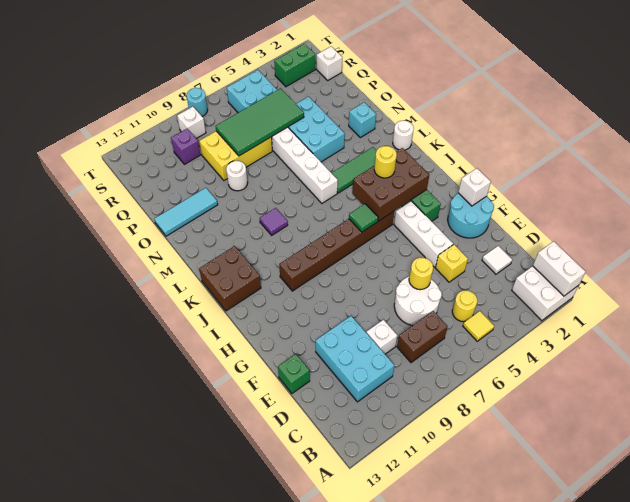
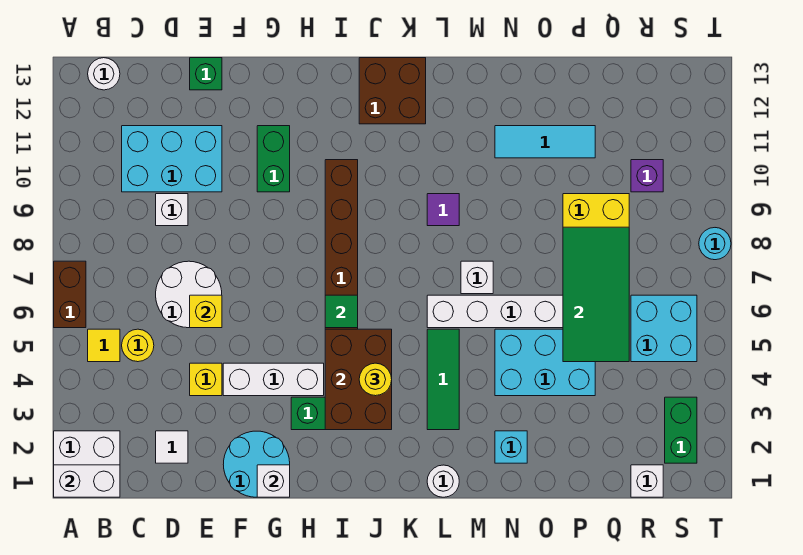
brown 1x2 brick [397,311,448,363] -> brown 1x2 brick moved to [54,261,86,328]
yellow 1x1 round brick [409,258,433,290] -> yellow 1x1 brick [190,295,222,328]
none -> green 1x2 brick [257,126,290,192]
white 1x1 round brick [226,161,248,191] -> white 1x1 round brick moved to [88,58,120,90]
cyan 1x3 tile [154,188,218,236] -> cyan 1x3 tile turned to [495,126,595,158]
white 1x1 brick [177,107,206,139] -> white 1x1 brick moved to [461,261,493,294]

